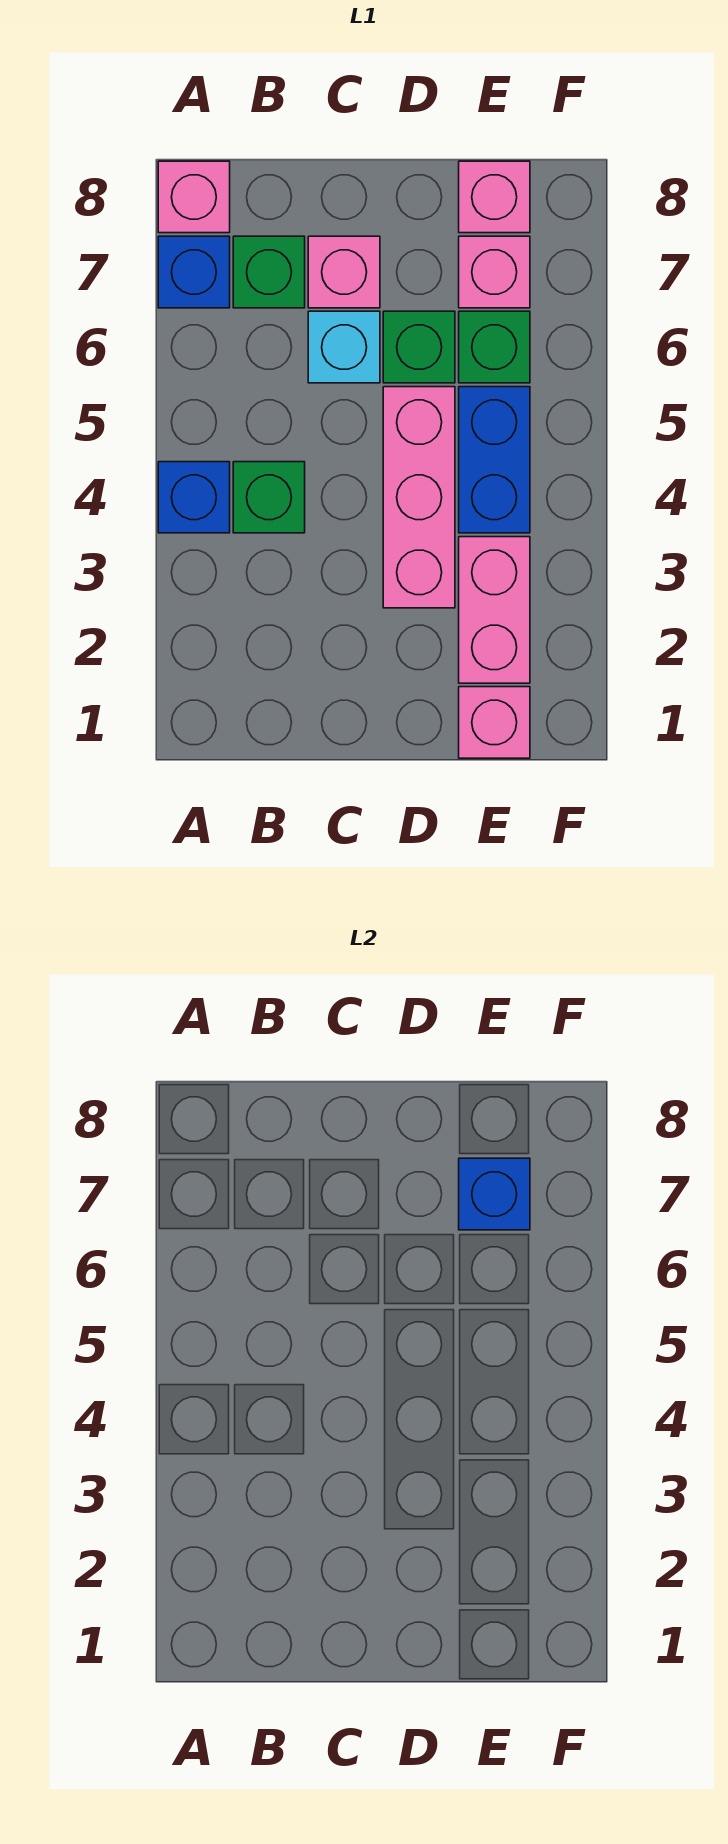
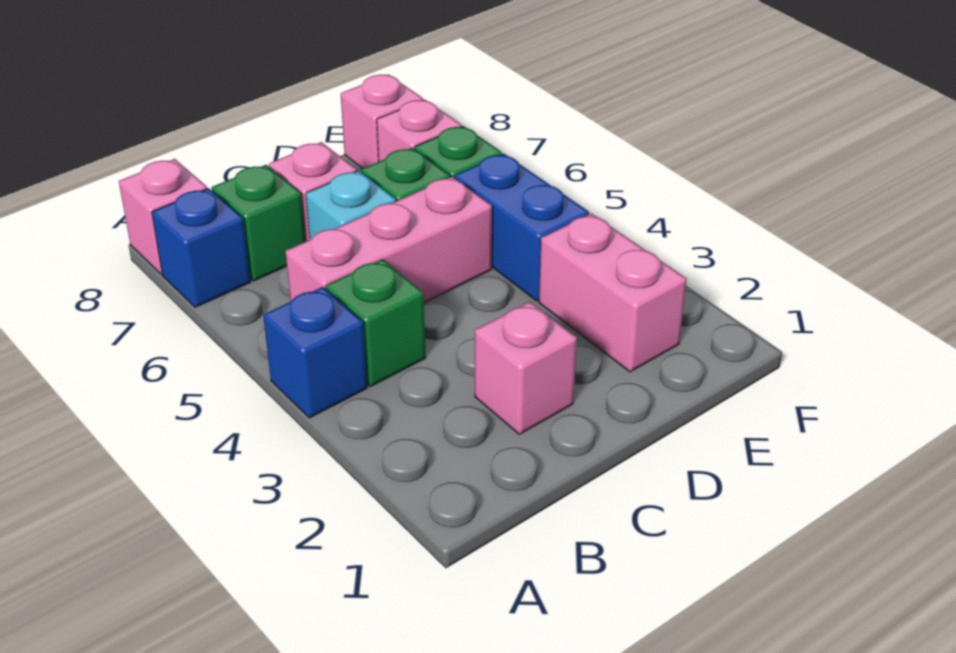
pink 1x3 brick [383,387,455,608] -> pink 1x3 brick turned to [285,177,492,303]
pink 1x1 brick [459,687,530,758] -> pink 1x1 brick moved to [475,302,577,434]
blue 1x1 brick [459,1158,530,1230] -> none

